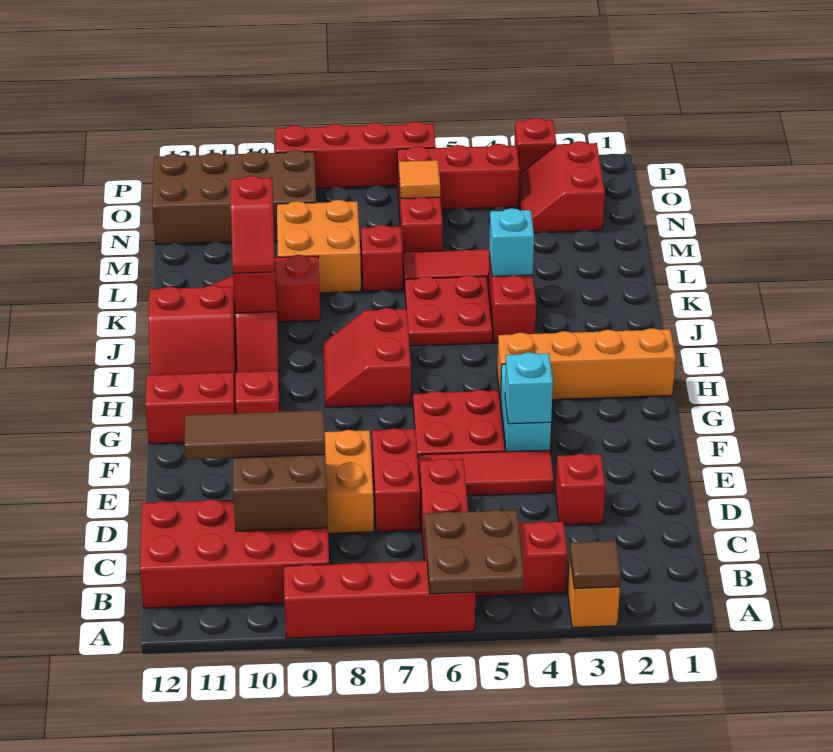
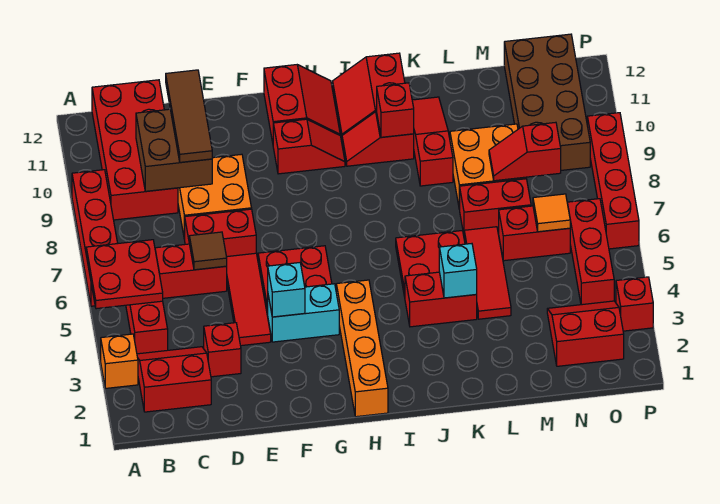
brown 1x1 tile [570,541,621,589] -> brown 1x1 tile moved to [189,232,227,270]
brown 2x2 plate [425,510,524,594] -> red 2x2 plate [86,240,163,309]
red 2x2 slope [323,308,411,407] -> red 2x2 slope moved to [137,347,211,412]
red 1x2 slope [231,176,275,273] -> red 1x2 slope moved to [489,122,561,181]
red 1x1 brick [361,225,403,291] -> red 1x2 brick [460,179,531,234]

